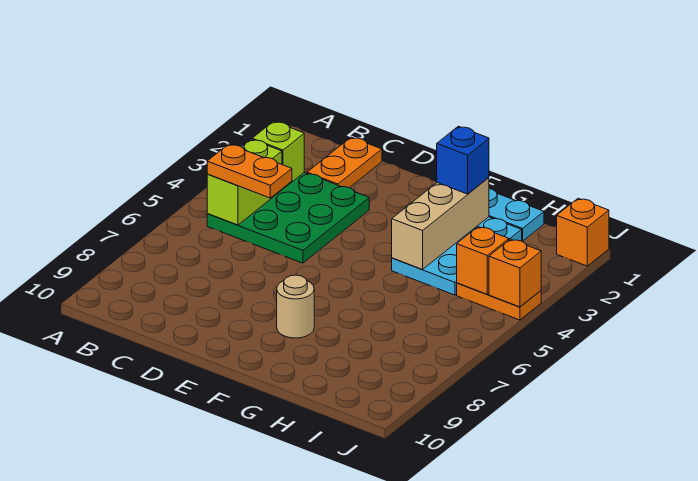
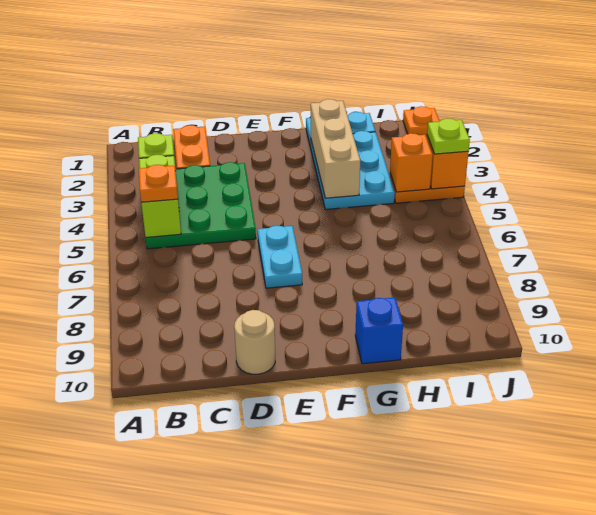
orange 1x2 plate [207,144,292,198] -> orange 1x1 plate [139,165,178,202]
none -> cyan 1x2 plate [258,226,302,288]
tan 1x1 round brick [277,275,314,338] -> tan 1x1 round brick moved to [234,310,275,374]
blue 1x1 brick [437,126,489,194] -> blue 1x1 brick moved to [355,298,403,364]
orange 1x1 brick [557,198,609,266] -> orange 1x1 plate [403,106,440,136]
none -> lime 1x1 plate [427,119,470,154]

